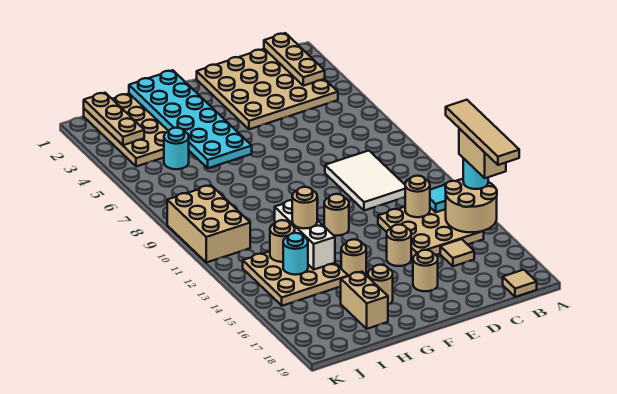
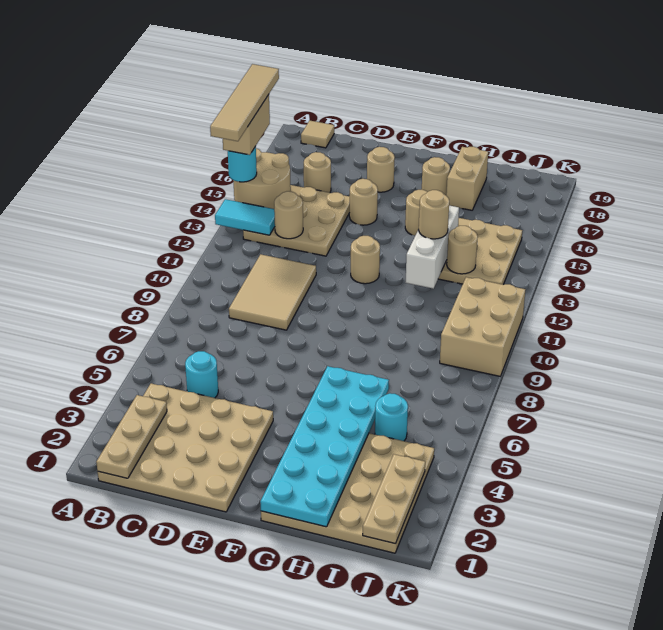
white 2x3 tile [325,151,405,211] -> tan 2x3 tile [229,254,316,330]
tan 1x1 tile [440,239,474,266] -> tan 1x1 round brick [304,152,331,193]
cyan 1x1 round brick [283,233,308,275] -> cyan 1x1 round brick moved to [185,351,218,398]

